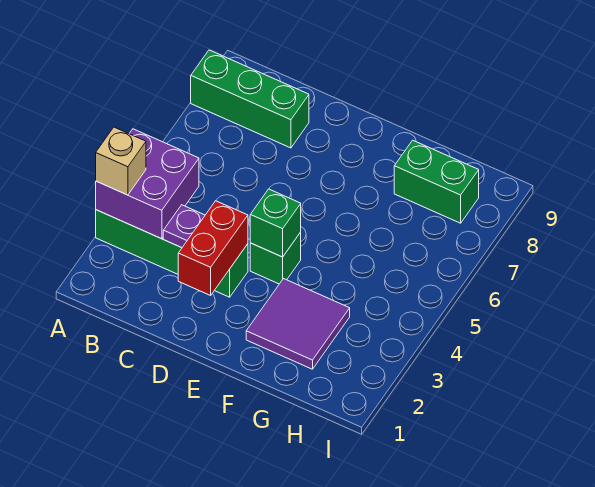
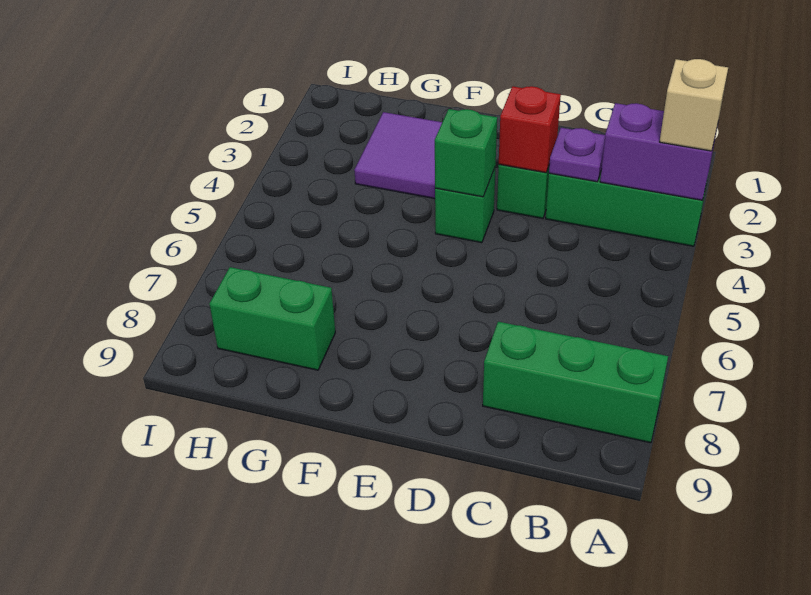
purple 2x2 brick [96,129,199,239] -> purple 1x2 brick [600,103,718,200]
red 1x2 brick [178,201,248,295] -> red 1x1 brick [499,86,561,173]

